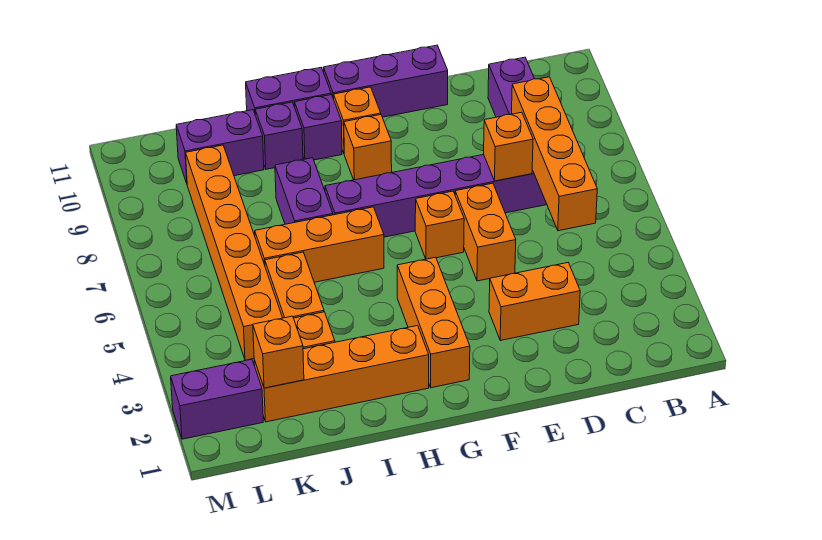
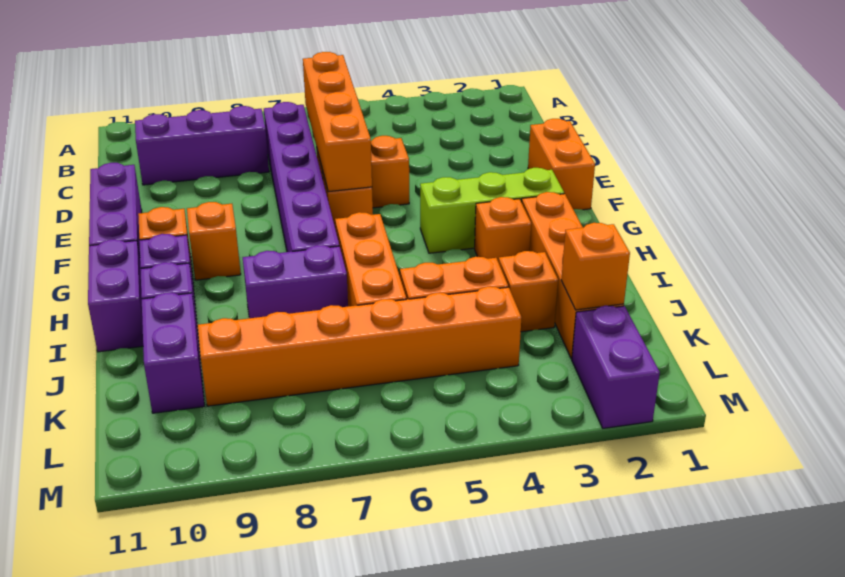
orange 1x4 brick [512,77,597,231] -> orange 1x4 brick turned to [303,52,372,192]
orange 1x2 brick [489,263,580,340] -> orange 1x2 brick moved to [528,119,595,210]
orange 1x1 brick [484,112,533,181] -> orange 1x1 brick moved to [475,197,531,262]
orange 1x3 brick [397,257,470,388] -> lime 1x3 brick [420,168,564,253]

